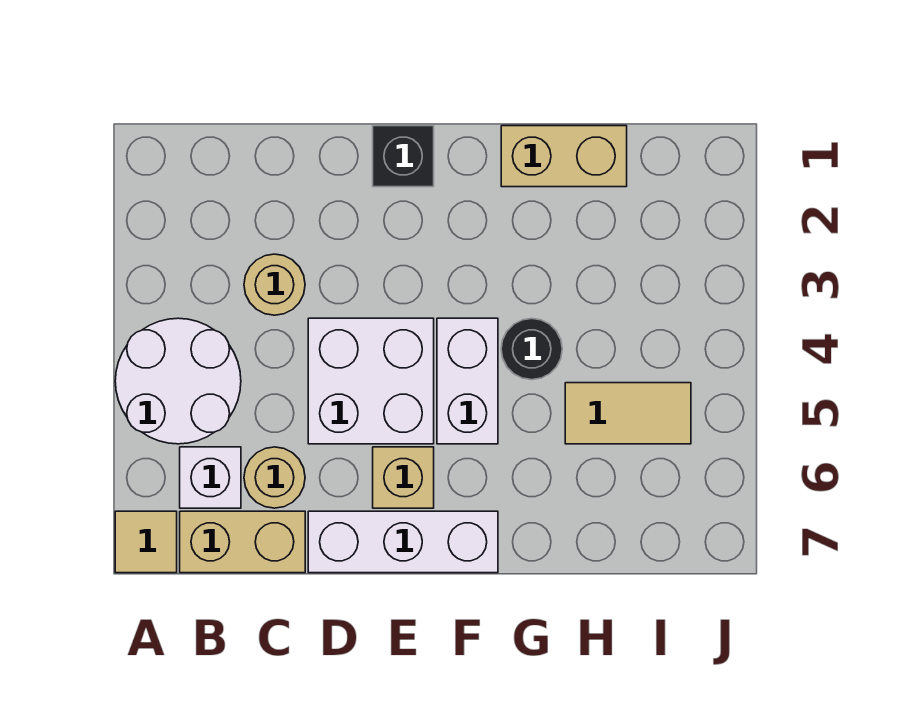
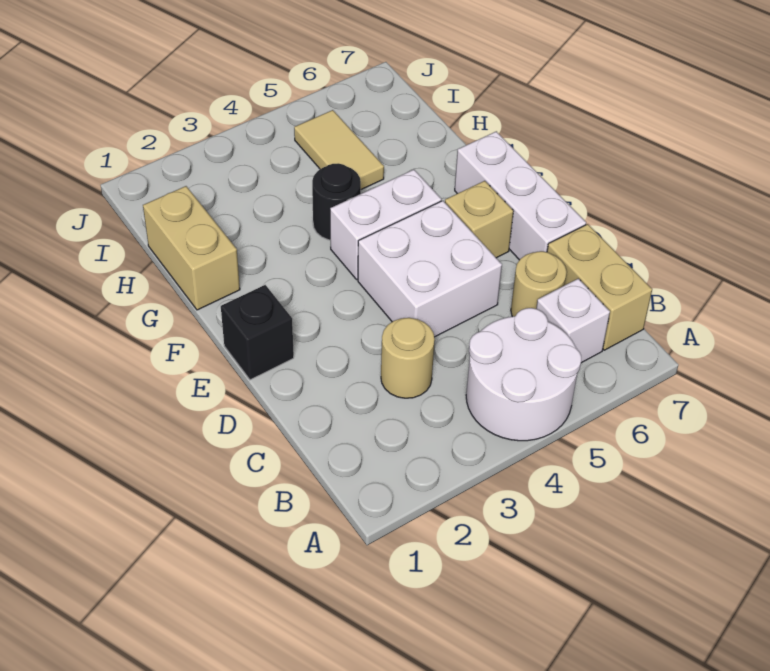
tan 1x1 tile [115,511,177,573] -> none

